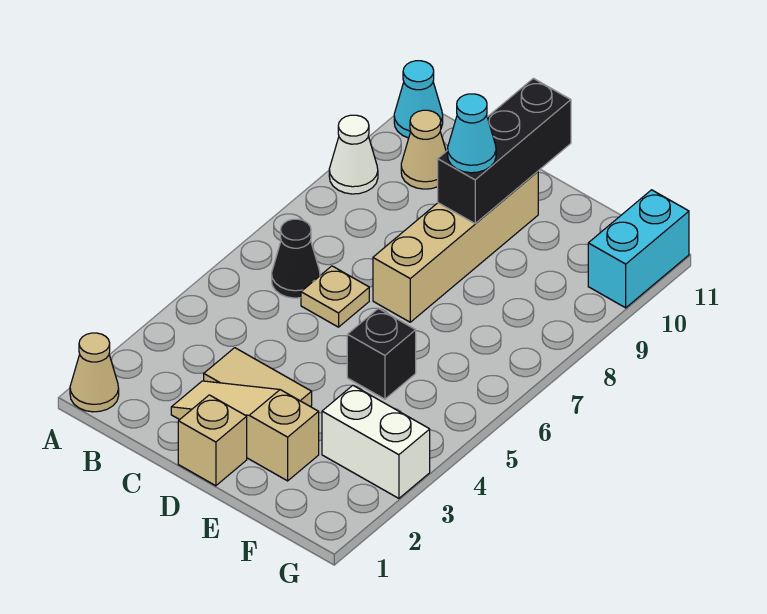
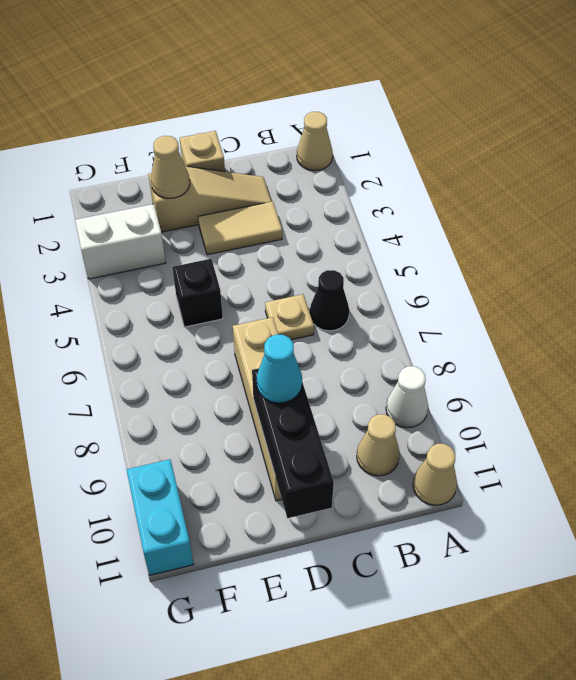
cyan 1x1 cone [394,61,443,138] -> tan 1x1 cone [413,444,457,505]
none -> tan 1x1 cone [151,136,190,198]

